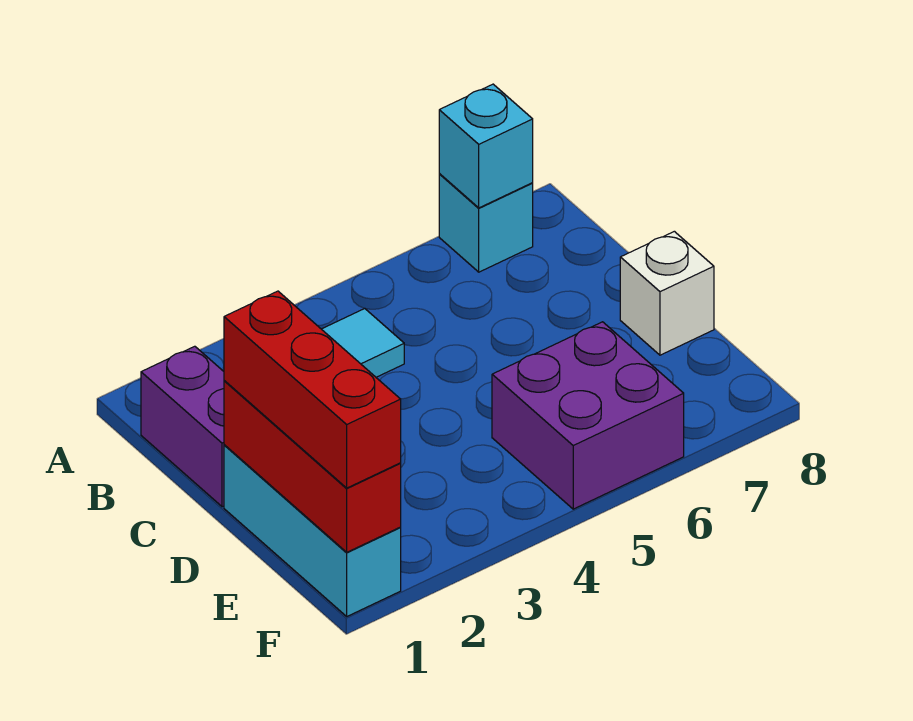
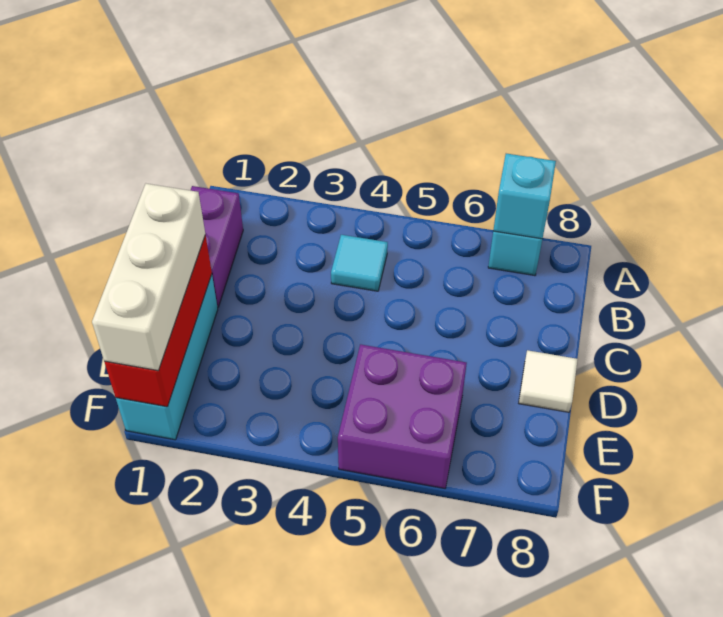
red 1x3 brick [224,291,401,488] -> white 1x3 brick [92,184,205,371]
white 1x1 brick [620,231,714,355] -> white 1x1 tile [519,350,578,412]

